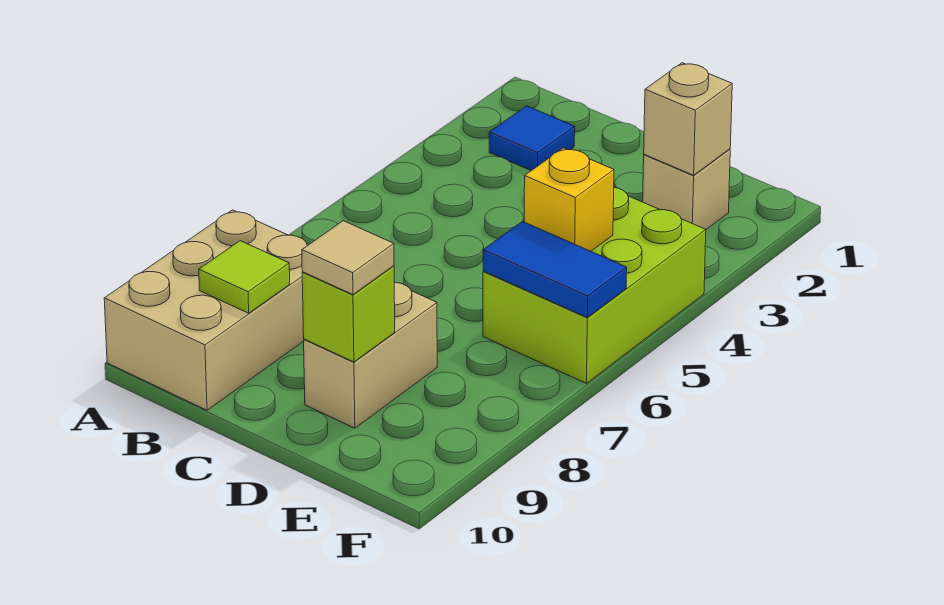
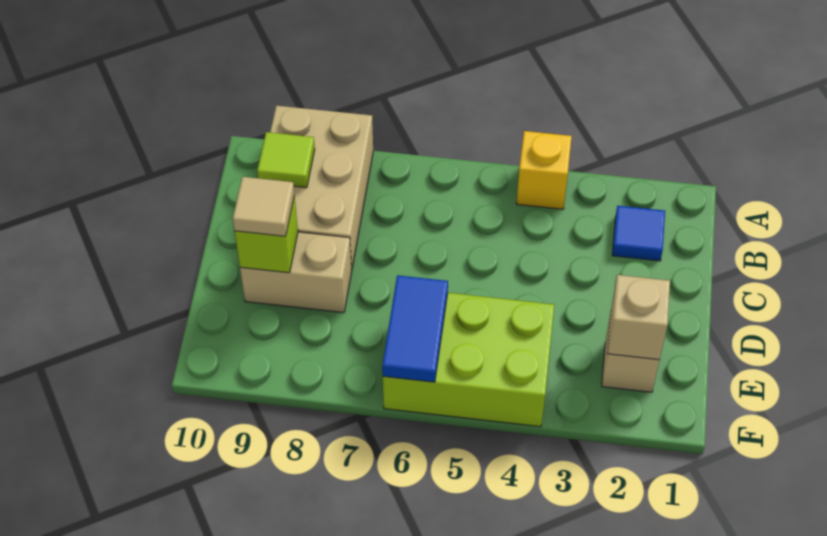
tan 2x3 brick [104,210,309,410] -> tan 2x3 brick turned to [270,106,373,270]
yellow 1x1 brick [524,148,614,251] -> yellow 1x1 brick moved to [516,131,572,209]

